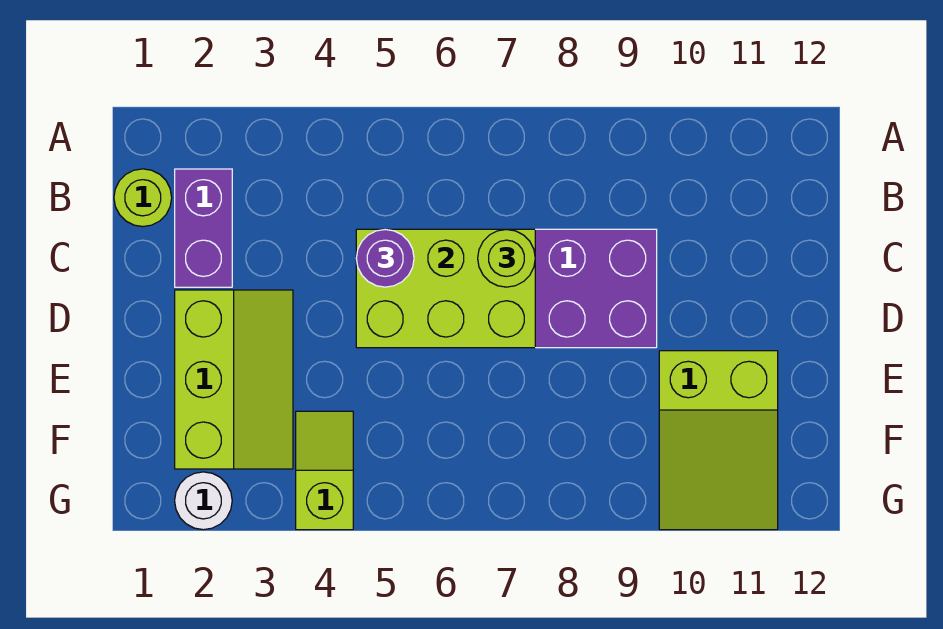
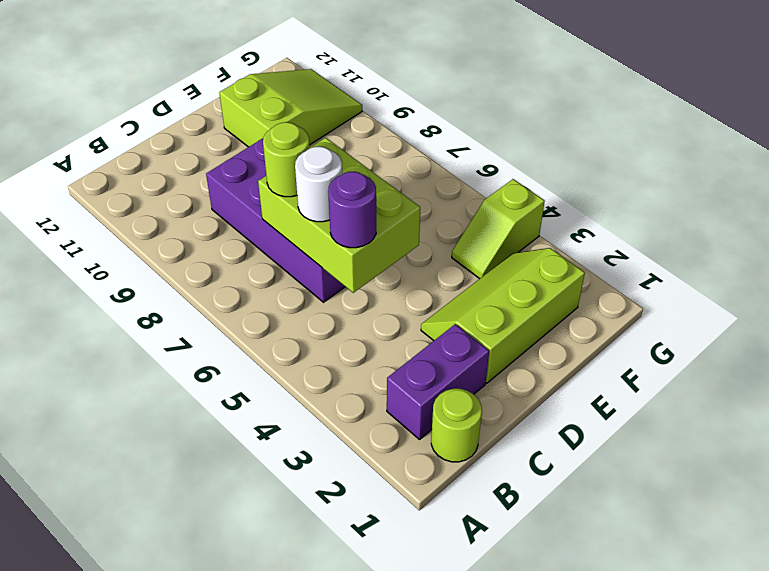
white 1x1 round brick [175,472,232,530] -> white 1x1 round brick moved to [295,146,342,222]

